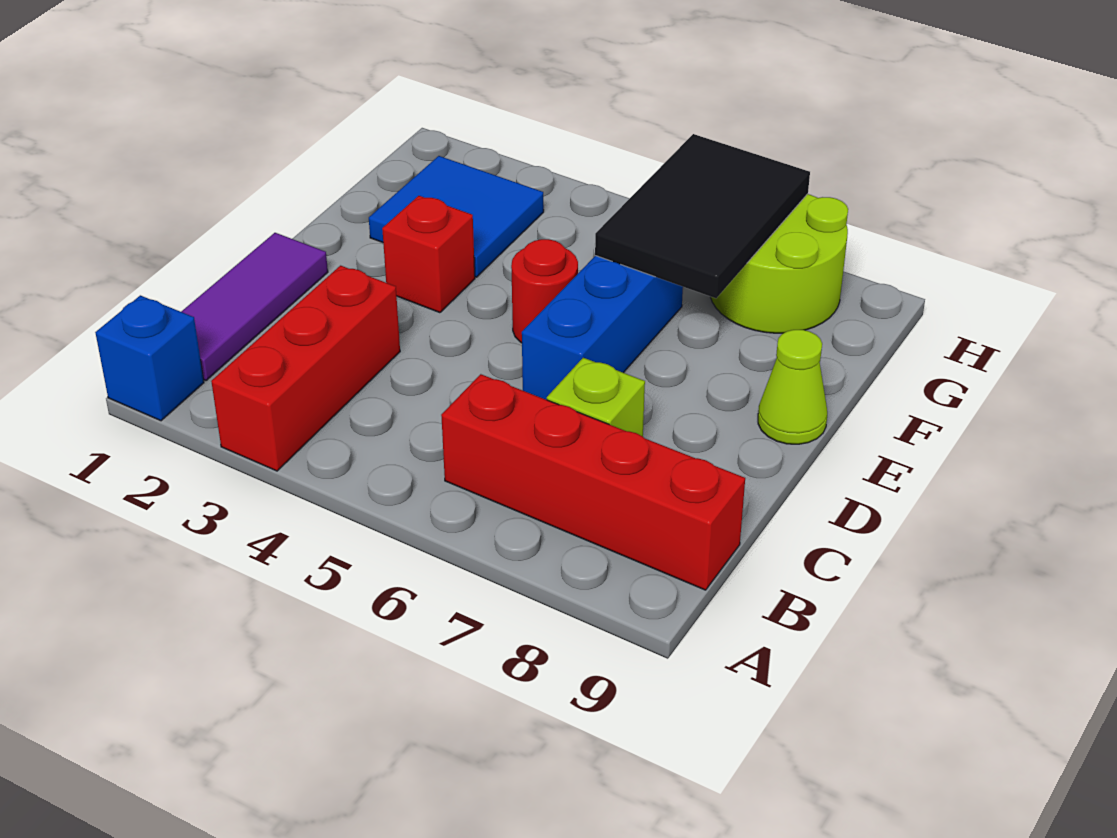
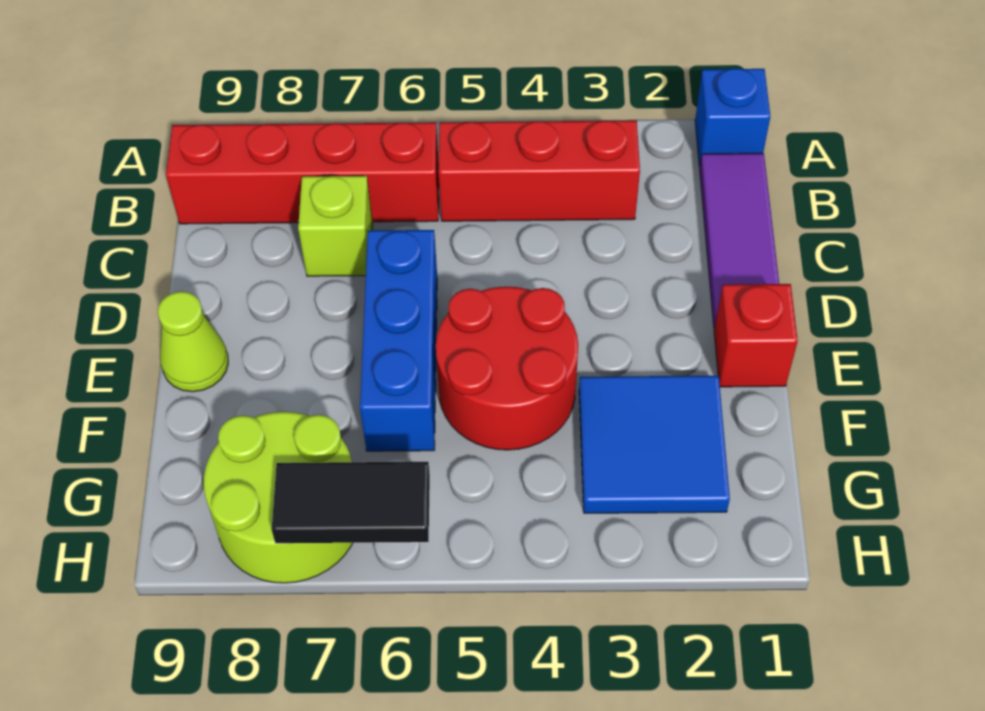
red 1x3 brick [211,266,400,471] -> red 1x3 brick turned to [439,120,640,221]
red 1x1 brick [382,196,475,313] -> red 1x1 brick moved to [714,284,798,387]
red 1x1 round brick [511,239,578,343] -> red 2x2 round brick [436,287,578,450]
black 2x3 tile [595,134,810,298] -> black 1x2 tile [272,462,430,543]

